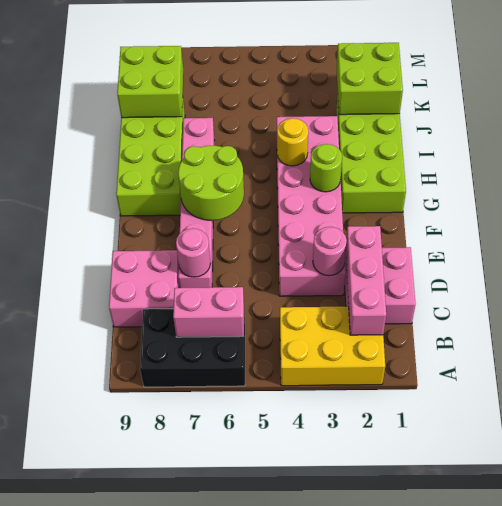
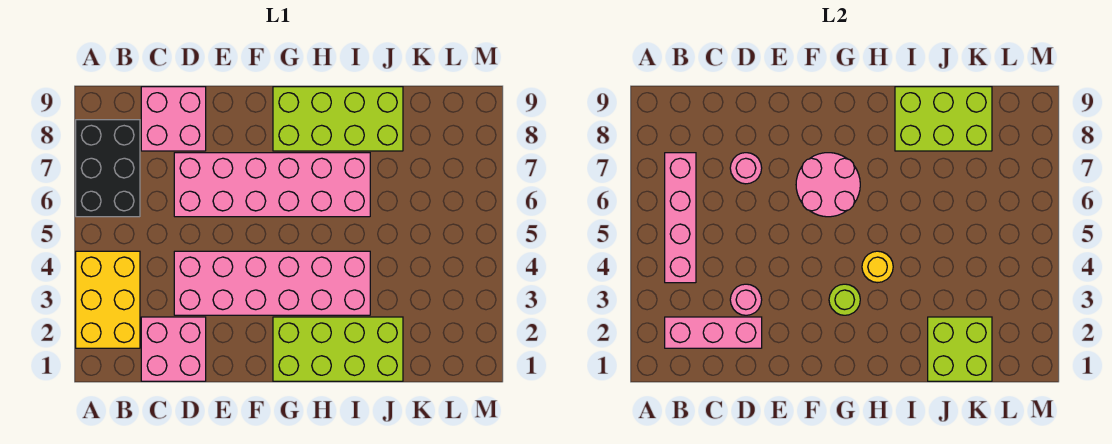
pink 1x2 brick [173,287,244,337] -> pink 1x4 brick [665,153,696,283]
pink 1x6 brick [178,118,215,288] -> pink 2x6 brick [174,153,370,217]
lime 2x2 round brick [178,146,244,220] -> pink 2x2 round brick [796,153,860,217]
lime 2x2 brick [117,46,183,118] -> lime 2x3 brick [895,87,992,151]

